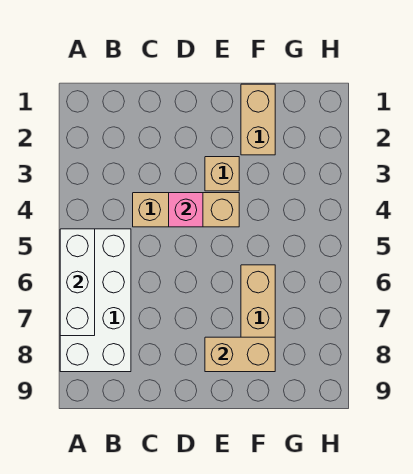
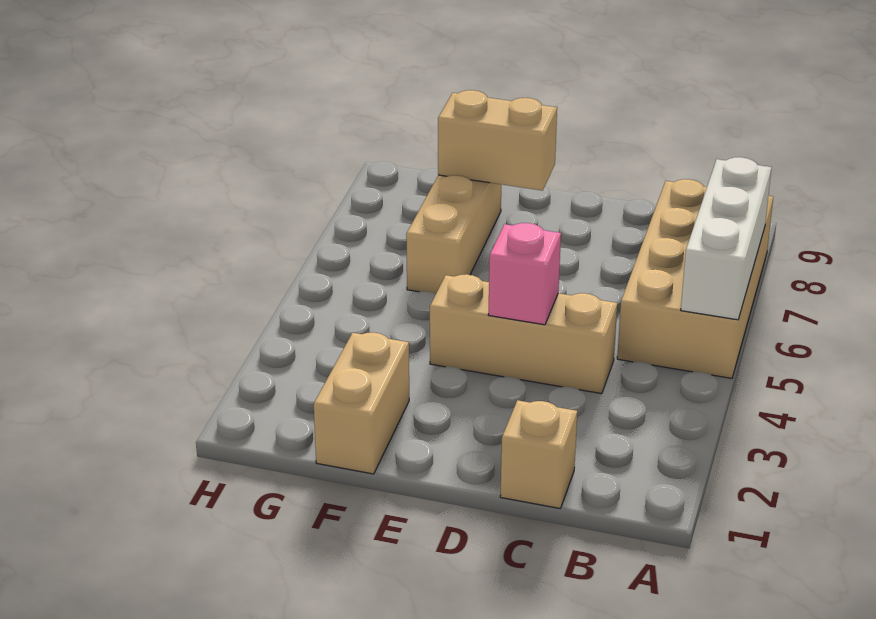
white 2x4 brick [60,229,131,372] -> tan 2x4 brick [617,179,773,378]
tan 1x1 brick [205,157,239,191] -> tan 1x1 brick moved to [500,400,577,508]

